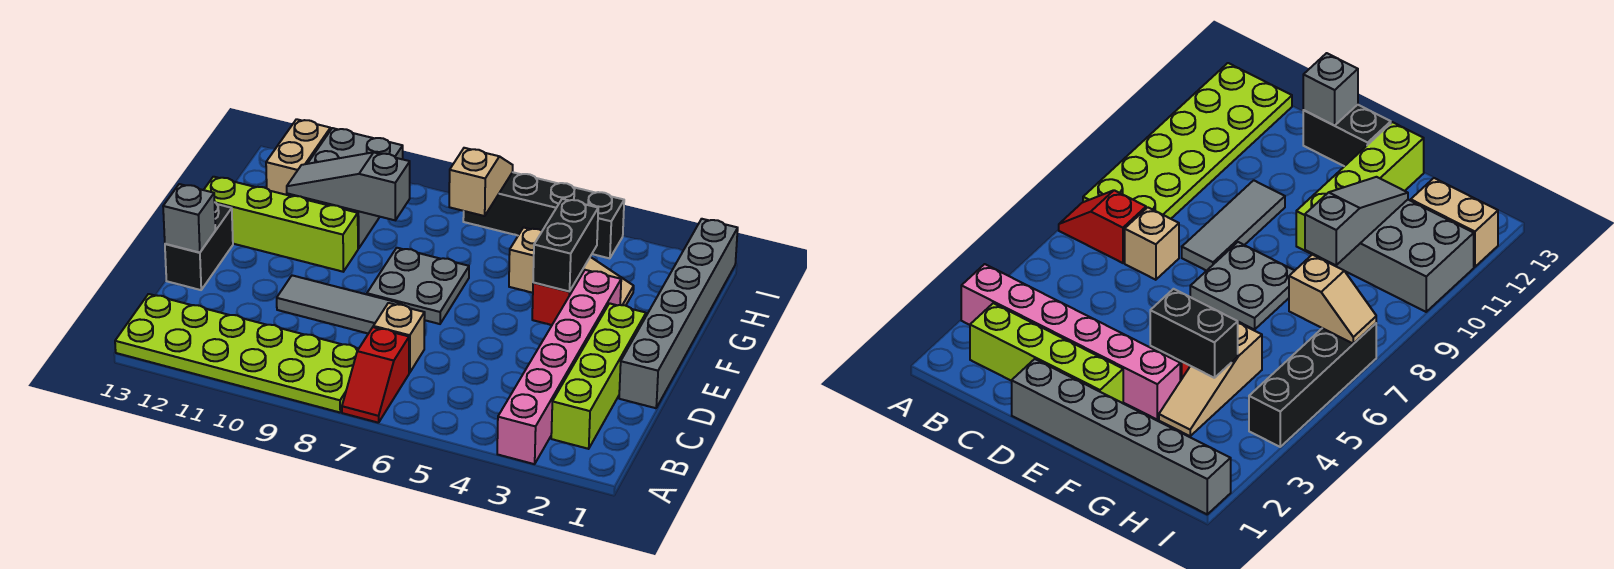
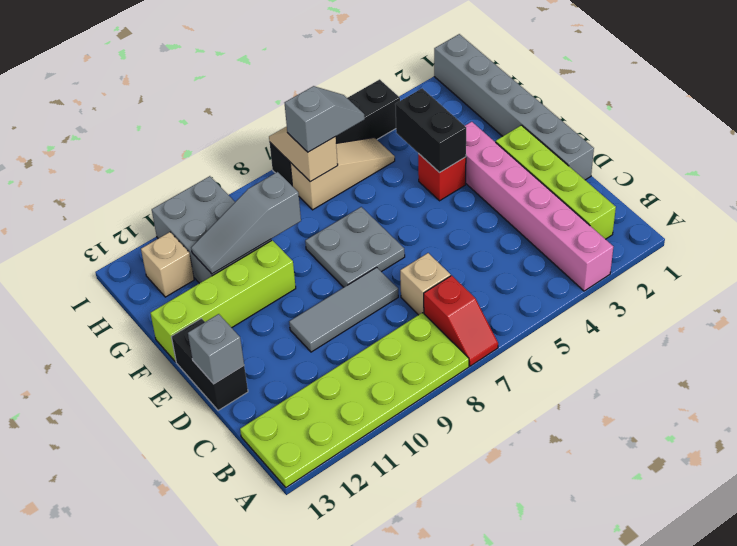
tan 1x3 slope [509,228,634,306] -> tan 1x3 slope moved to [290,138,395,210]
none -> grey 1x2 slope [285,86,365,152]
tan 1x2 brick [266,119,330,195] -> tan 1x1 brick [141,232,194,297]

